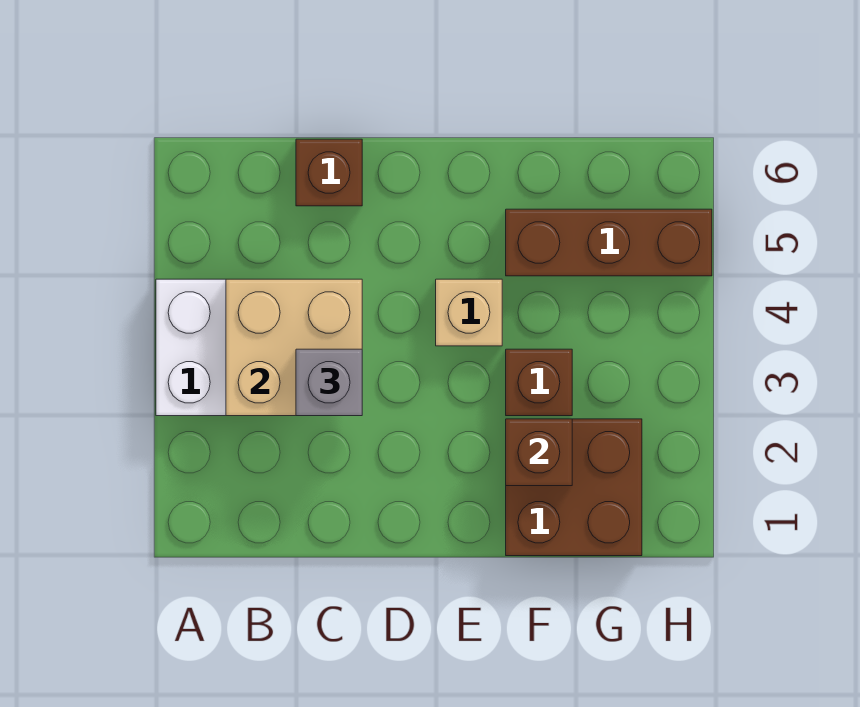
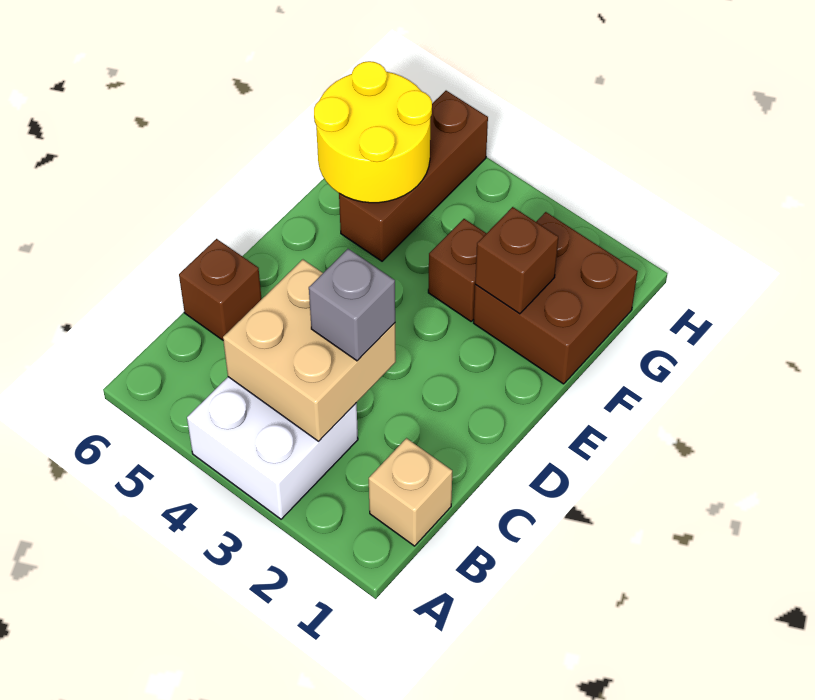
tan 1x1 brick [436,279,502,346] -> tan 1x1 brick moved to [369,438,452,546]
none -> yellow 2x2 round brick [314,61,432,203]

